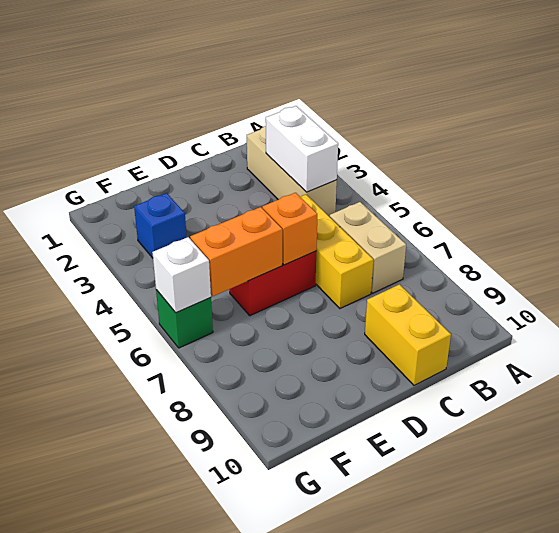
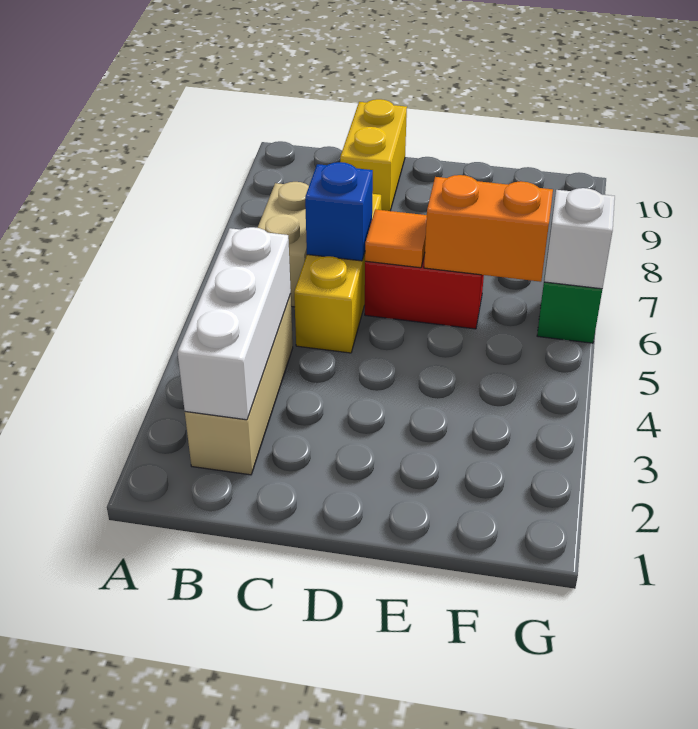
white 1x2 brick [266,106,338,192] -> white 1x3 brick [177,227,291,420]
orange 1x1 brick [262,193,317,265] -> orange 1x1 tile [365,209,427,268]
blue 1x1 brick [134,193,187,258] -> blue 1x1 brick moved to [305,162,373,261]

